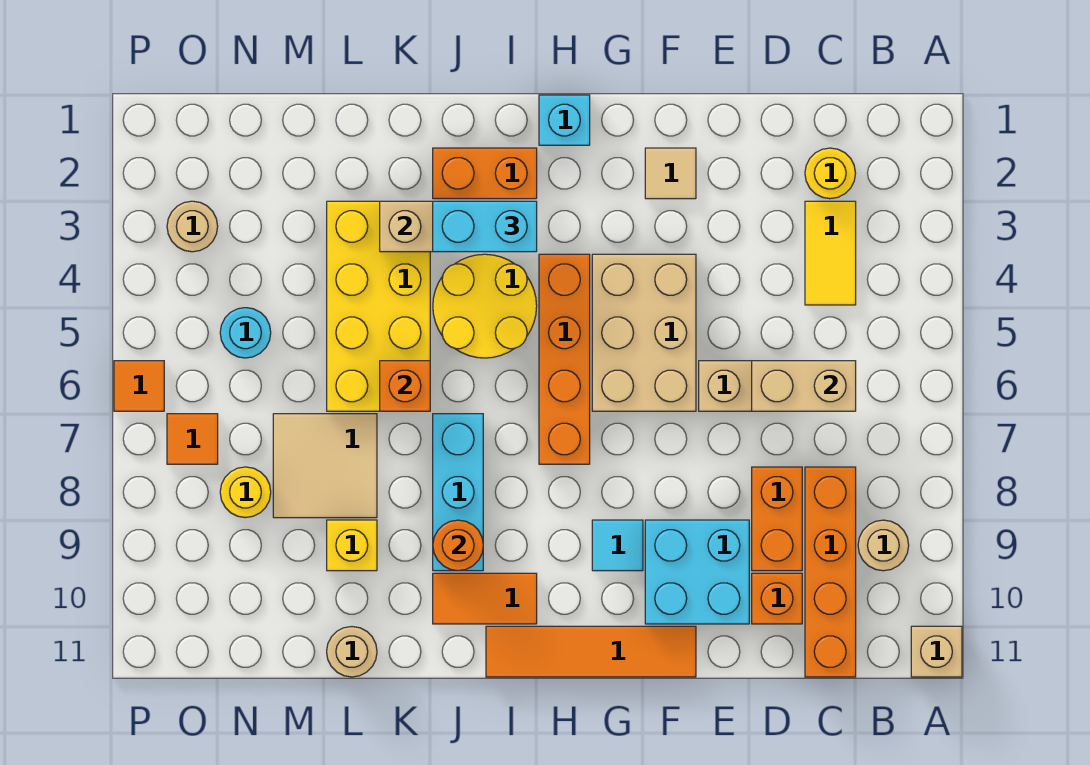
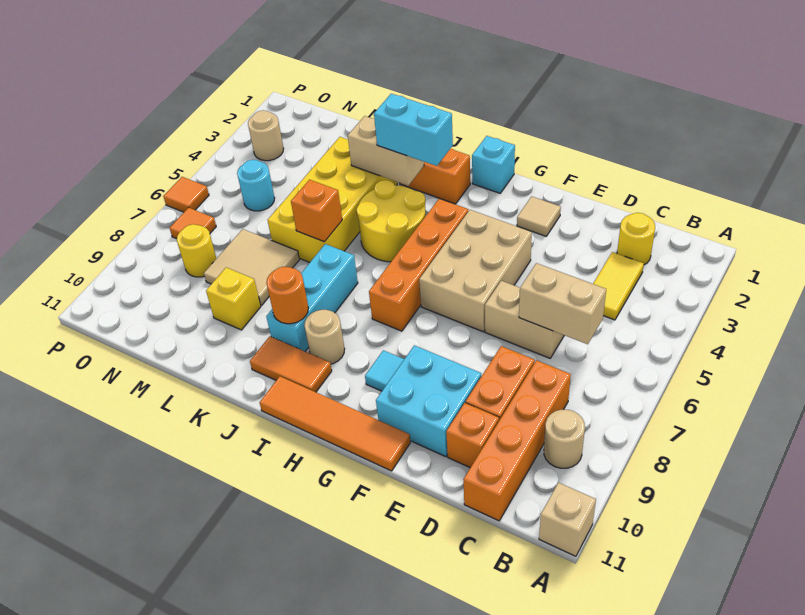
tan 1x1 round brick [327,627,377,677] -> tan 1x1 round brick moved to [304,310,345,364]

